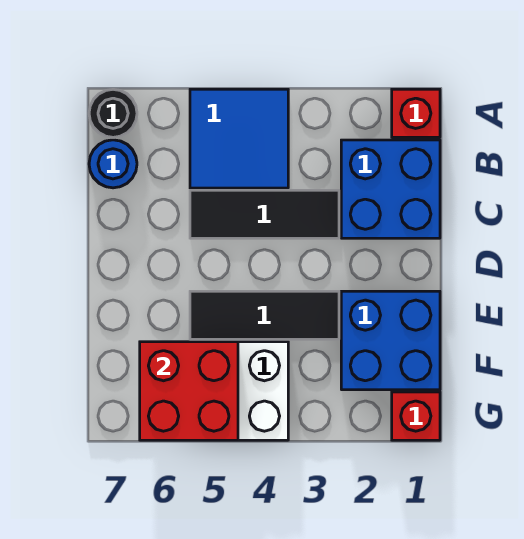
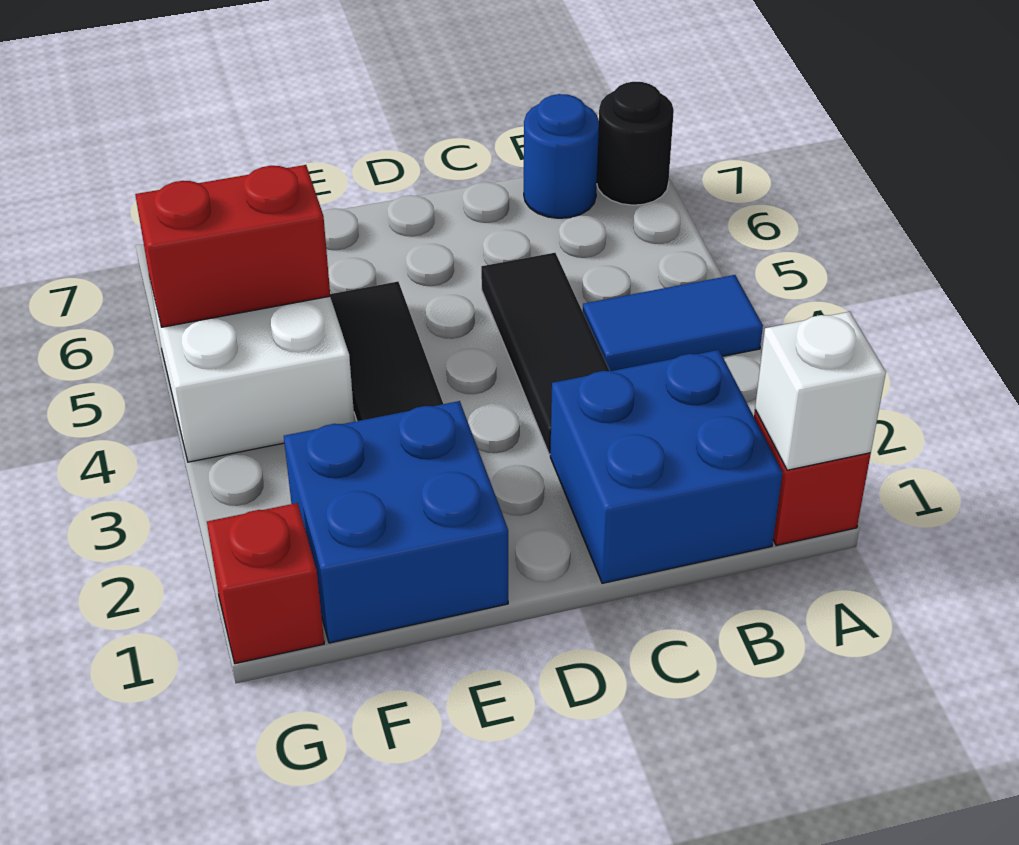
none -> white 1x1 brick [755,312,886,470]
blue 2x2 tile [190,89,288,188] -> blue 1x2 tile [583,275,763,371]
red 2x2 brick [140,342,238,440] -> red 1x2 brick [135,165,330,327]

